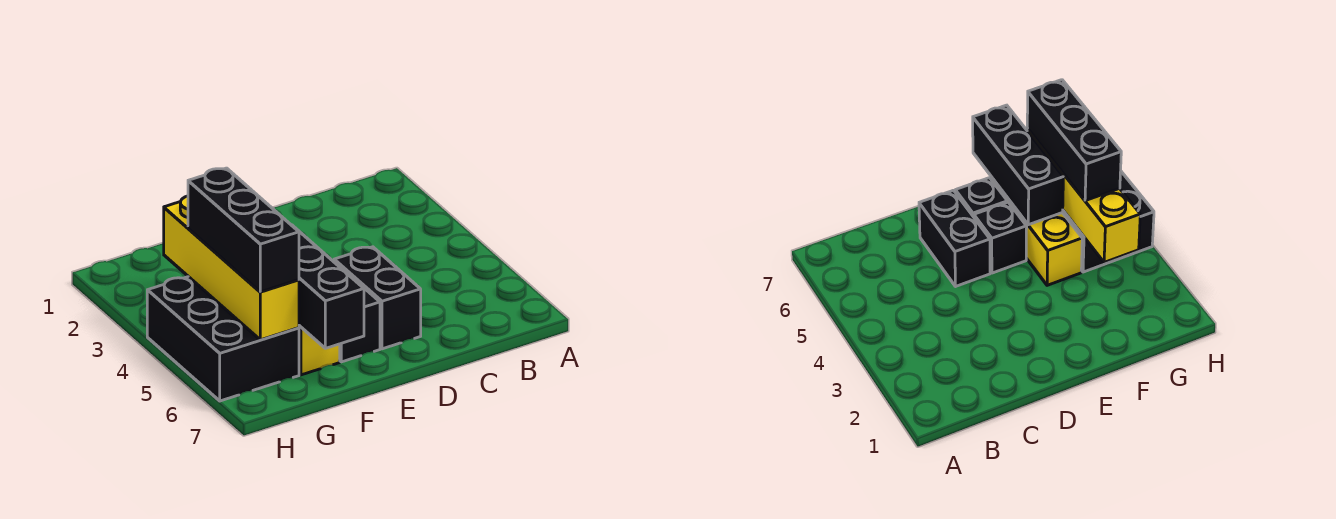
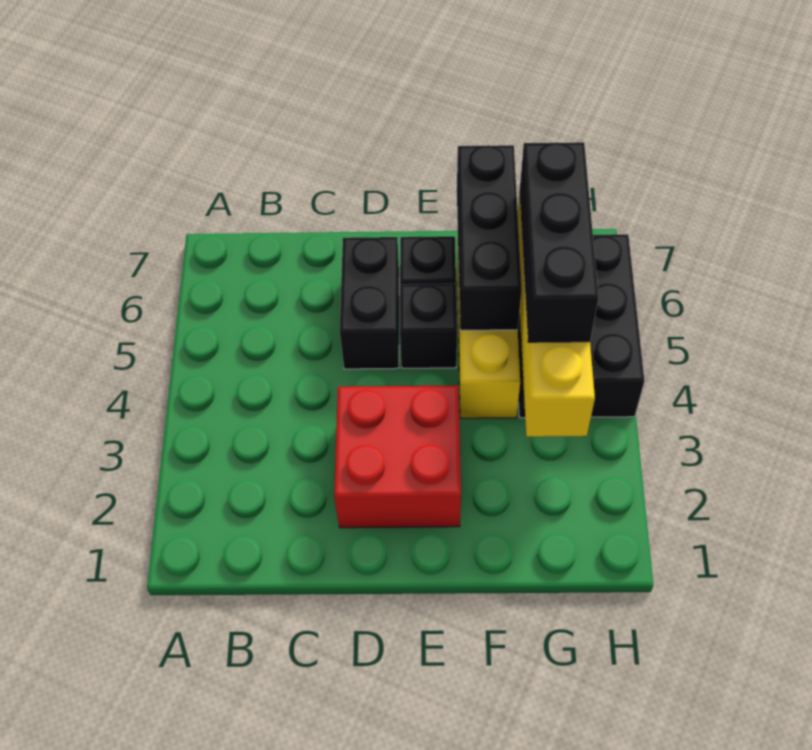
none -> red 2x2 brick [334,385,461,528]

